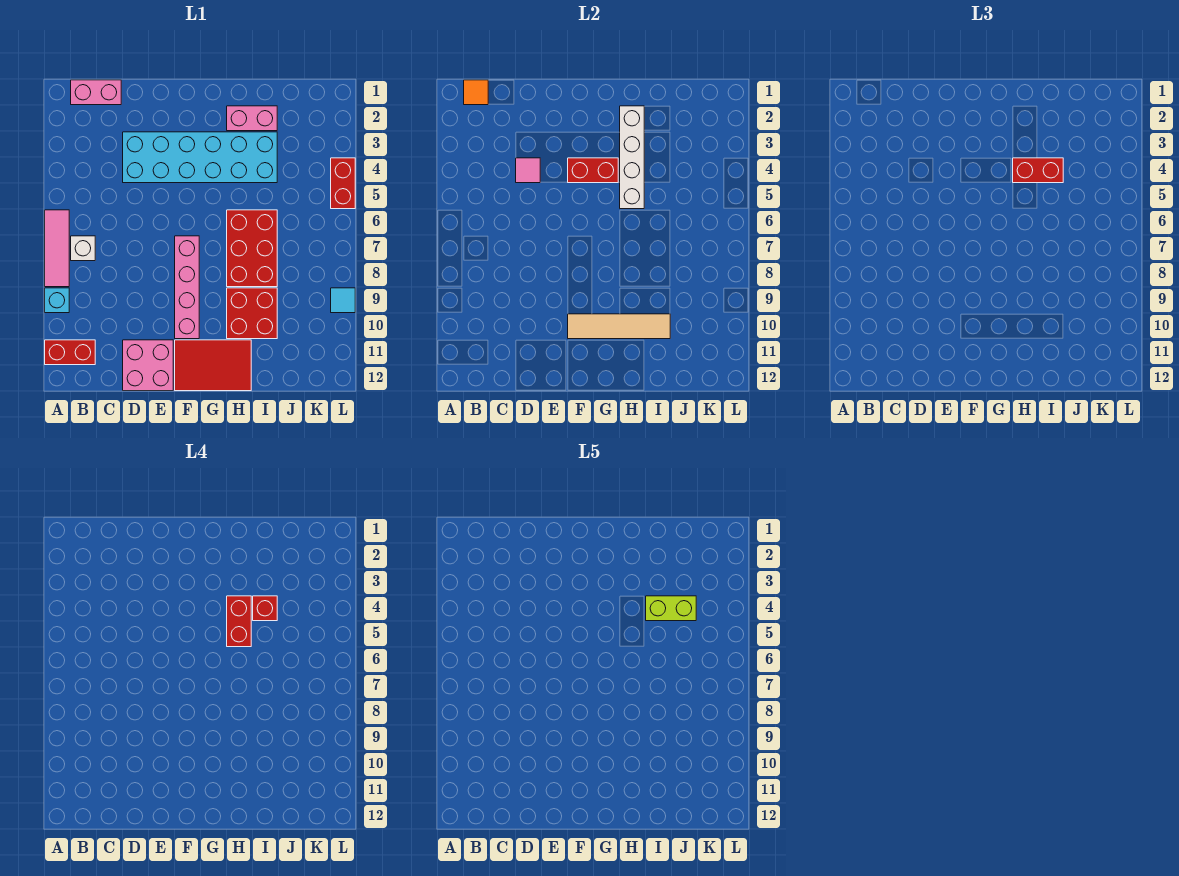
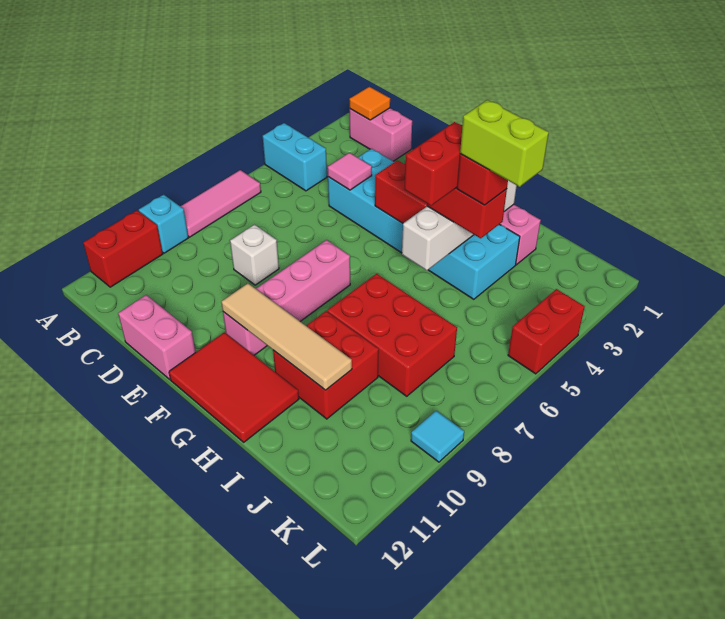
none -> cyan 1x2 brick [263,123,327,191]
red 1x2 brick [45,340,95,365] -> red 1x2 brick turned to [83,210,163,287]
white 1x1 brick [71,236,95,261] -> white 1x1 brick moved to [230,225,279,285]
pink 2x2 brick [123,340,173,391] -> pink 1x2 brick [118,295,196,379]
red 2x3 brick [227,210,277,287] -> red 2x3 brick turned to [327,274,457,396]

